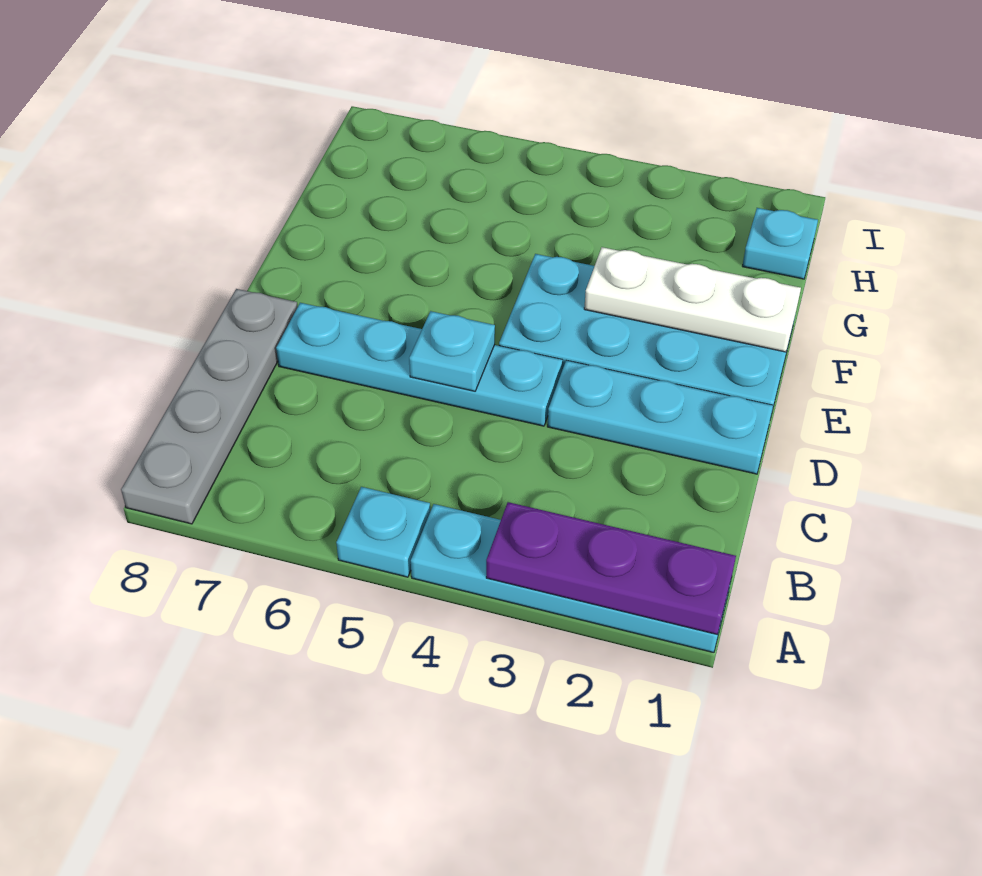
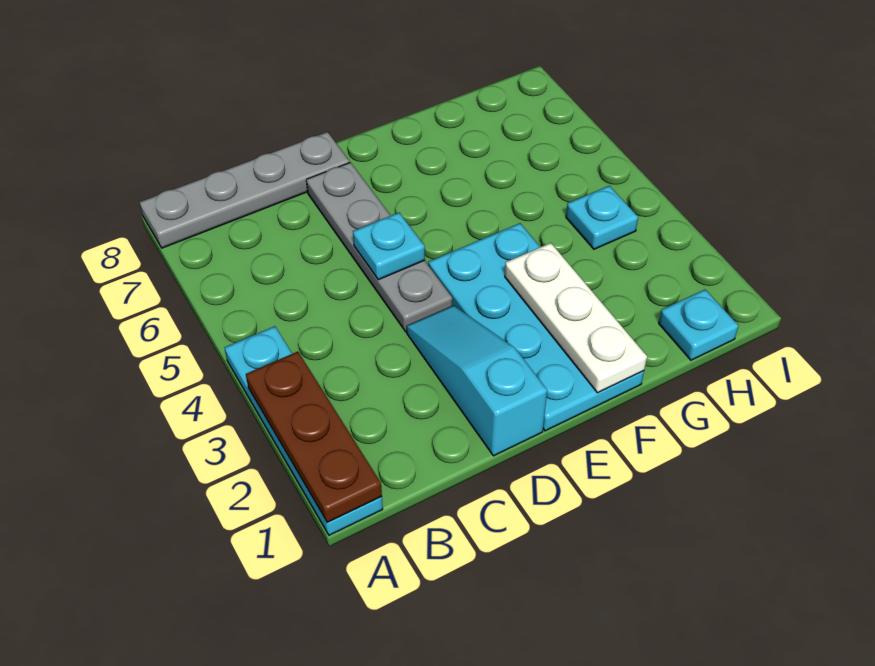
purple 1x3 plate [486,502,736,635] -> brown 1x3 plate [246,352,382,522]
cyan 1x1 plate [336,487,430,577] -> cyan 1x1 plate moved to [566,186,638,249]
cyan 1x3 plate [547,360,773,474] -> cyan 1x3 slope [407,305,547,456]
cyan 1x4 plate [276,303,563,426] -> grey 1x4 plate [306,162,452,332]

